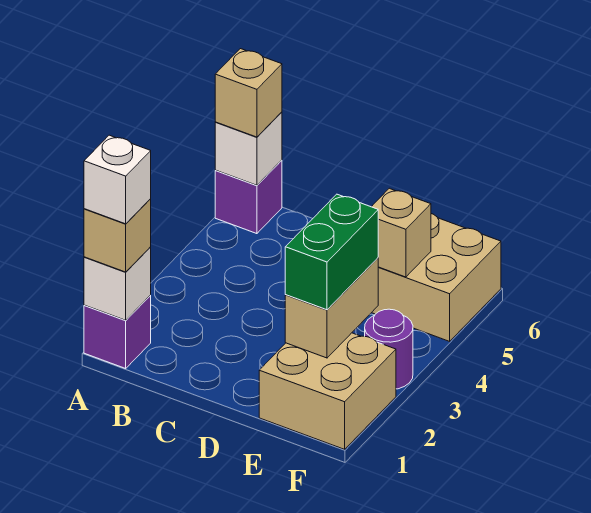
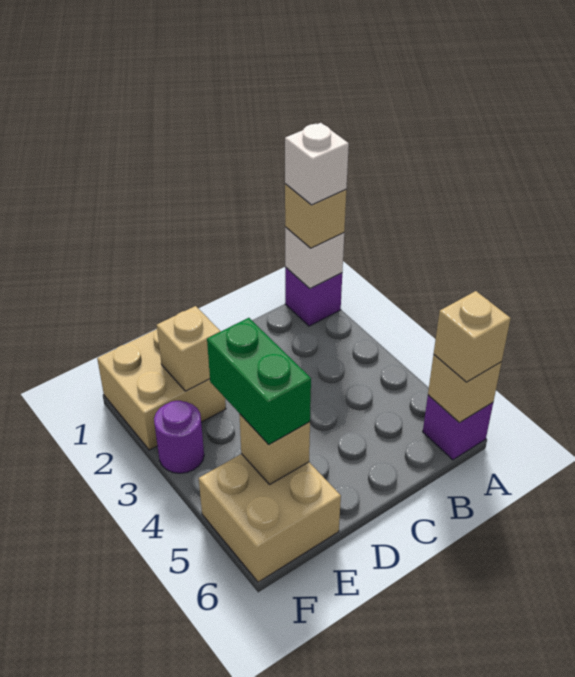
white 1x1 brick [215,112,282,185] -> tan 1x1 brick [428,355,502,423]
tan 1x2 brick [285,258,378,358] -> tan 1x1 brick [157,306,221,391]
green 1x2 brick [285,194,378,310] -> green 1x2 brick moved to [207,318,311,445]

